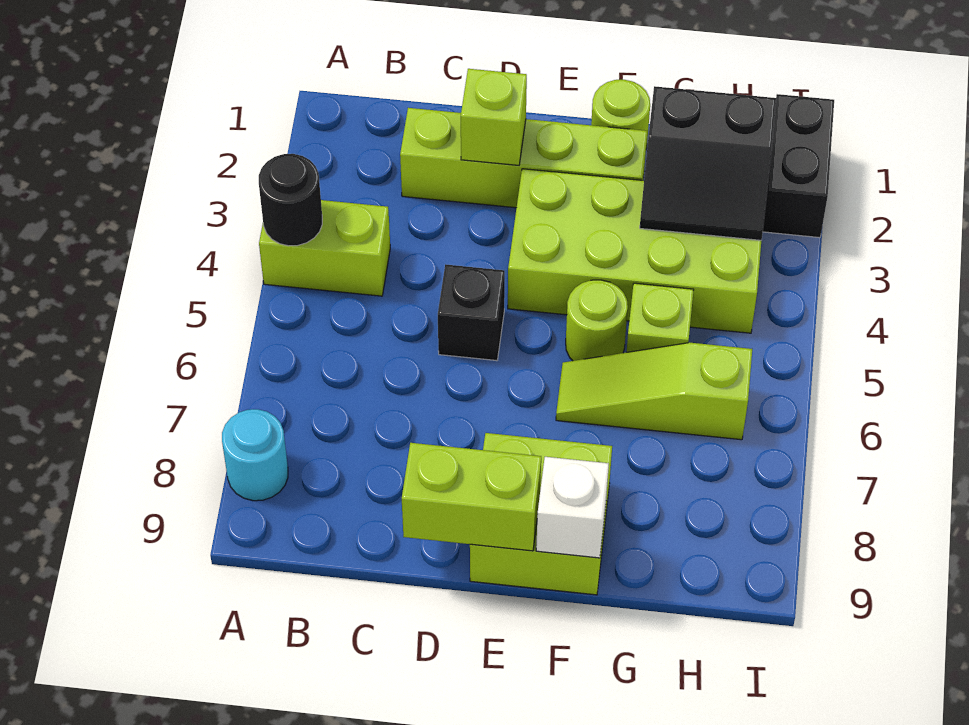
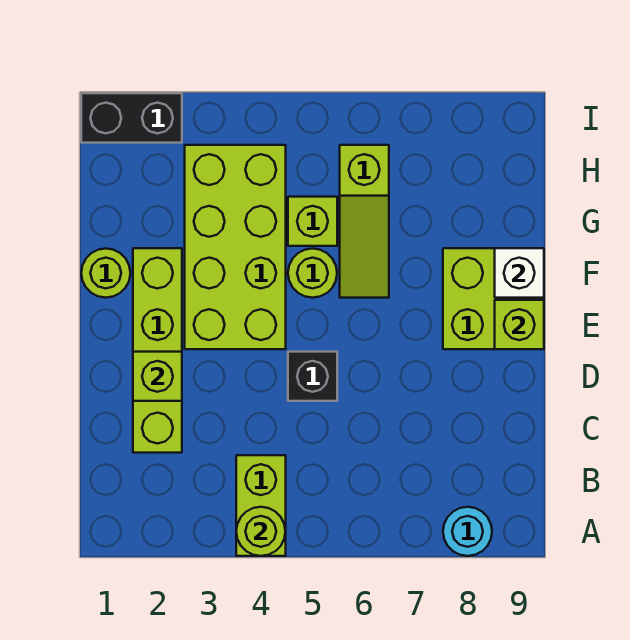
black 1x1 round brick [259,154,322,246] -> lime 1x1 round brick [236,507,285,556]
lime 1x2 brick [402,443,541,551] -> lime 1x1 brick [495,300,544,349]
black 2x2 slope [640,86,776,240] -> none

